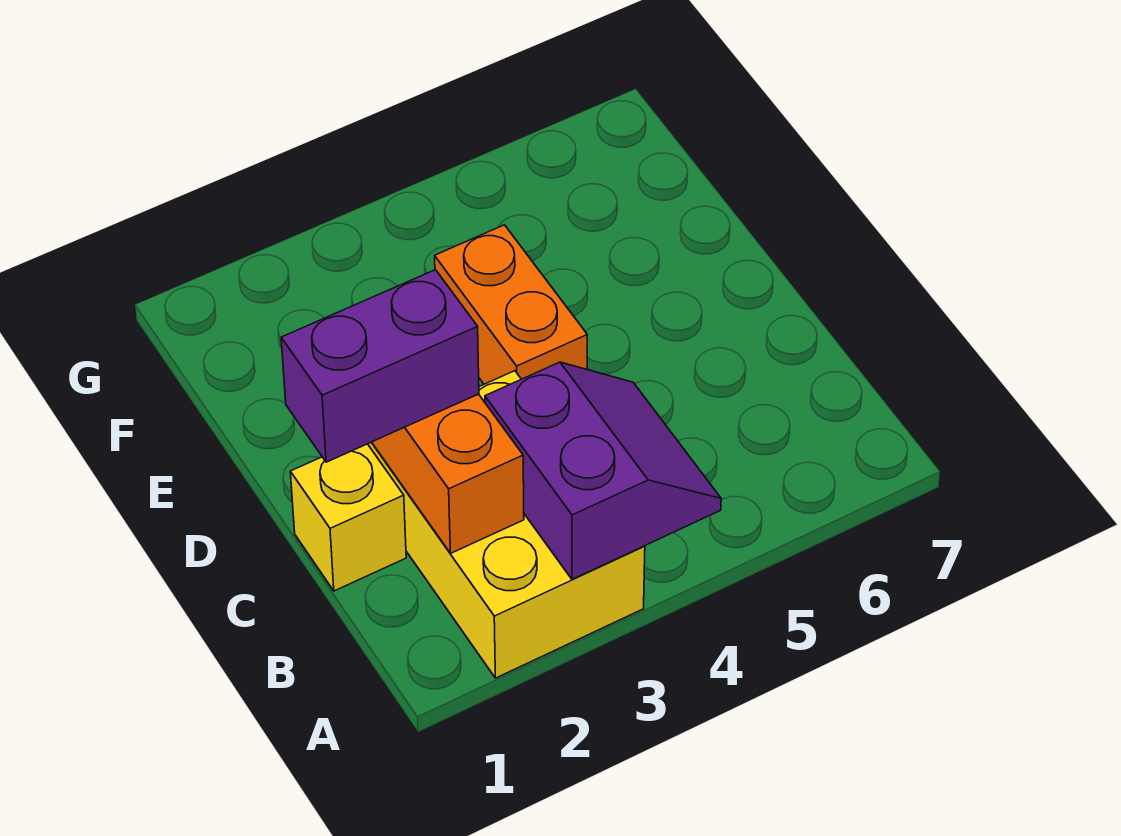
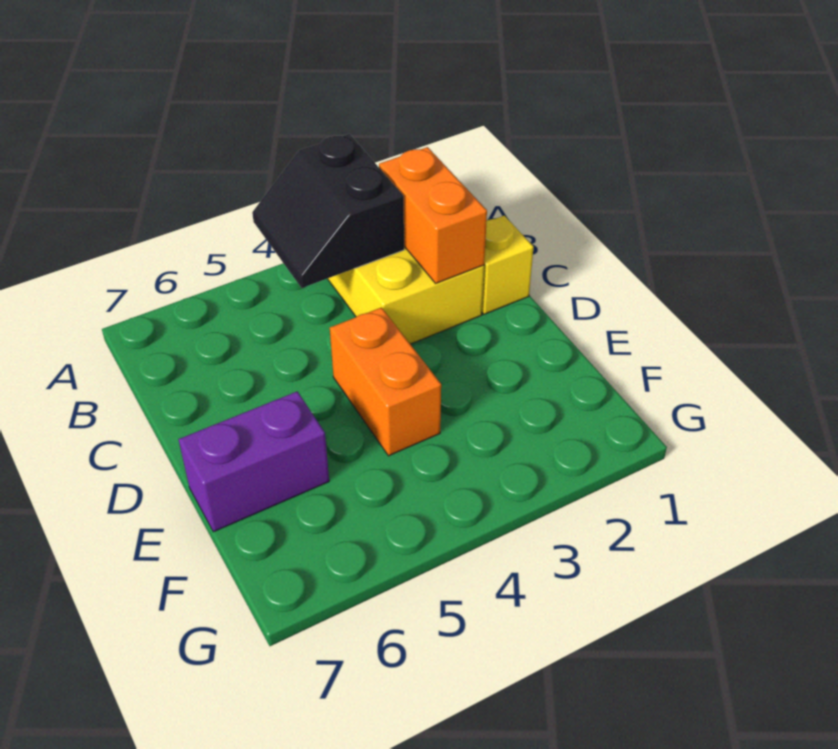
purple 2x2 slope [485,362,721,579] -> black 2x2 slope [252,134,404,288]
purple 1x2 brick [281,270,479,462] -> purple 1x2 brick moved to [178,391,329,532]

